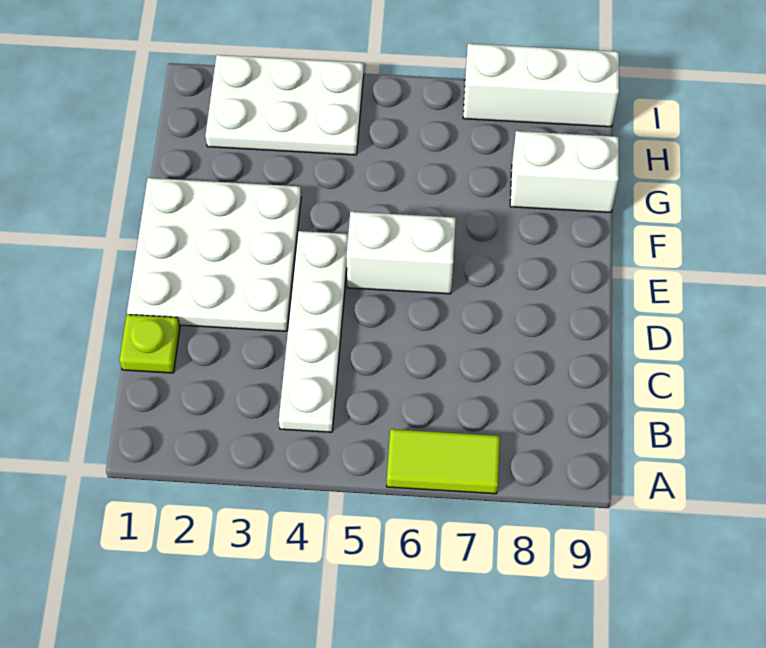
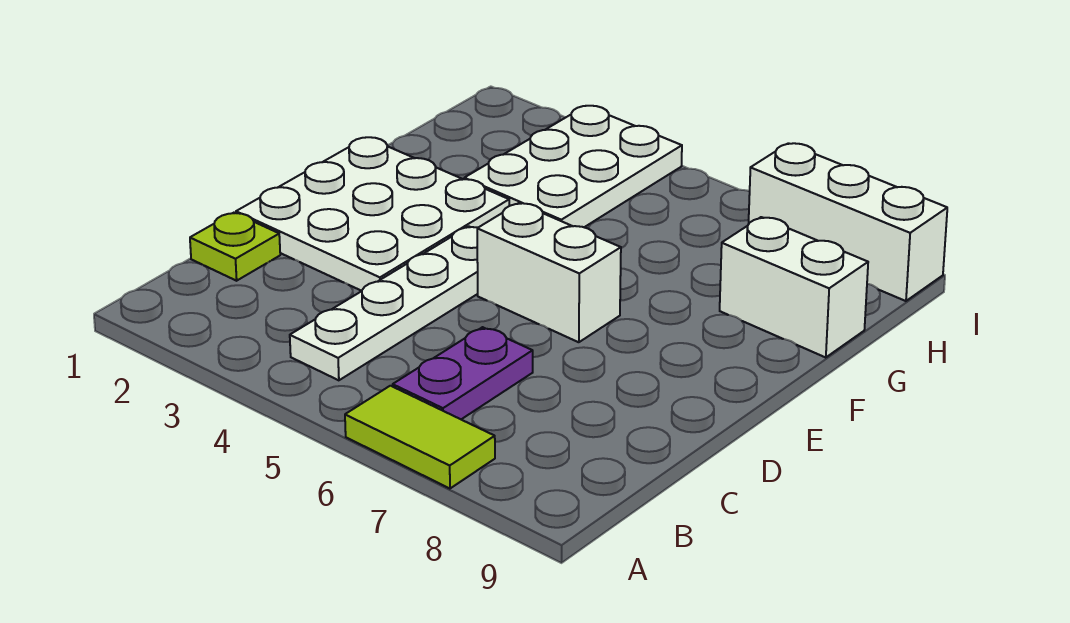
none -> purple 1x2 plate [393,327,533,419]
white 2x3 plate [205,55,364,155] -> white 2x3 plate turned to [464,106,682,227]

